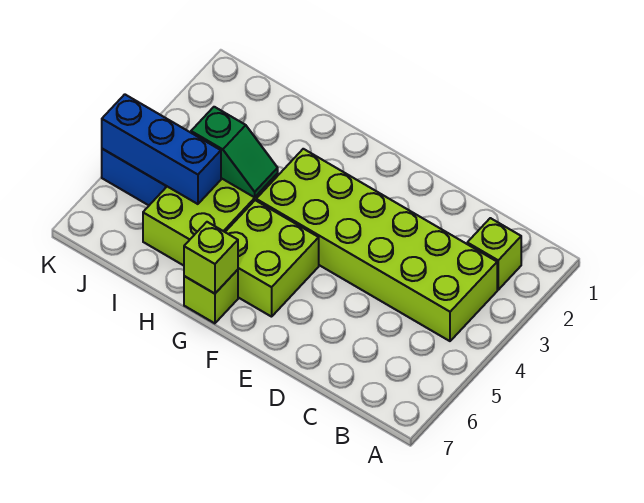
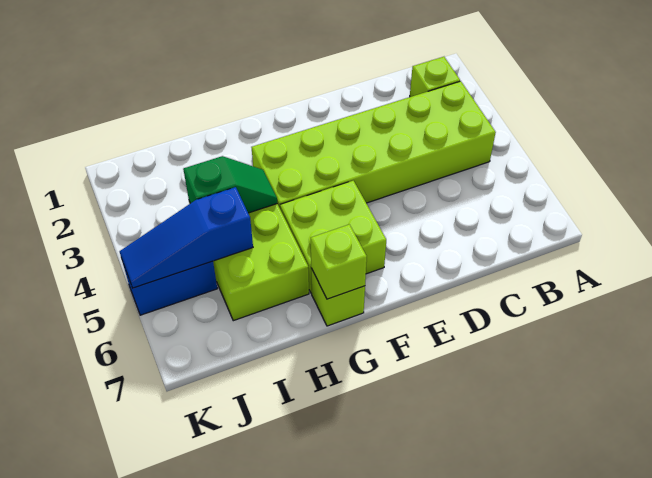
blue 1x3 brick [102,94,221,204] -> blue 1x3 slope [120,187,253,288]

